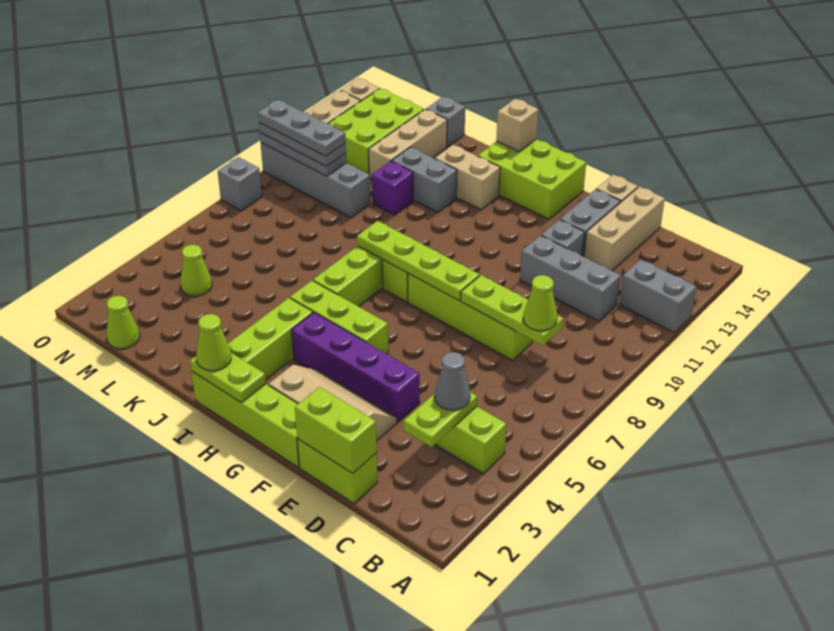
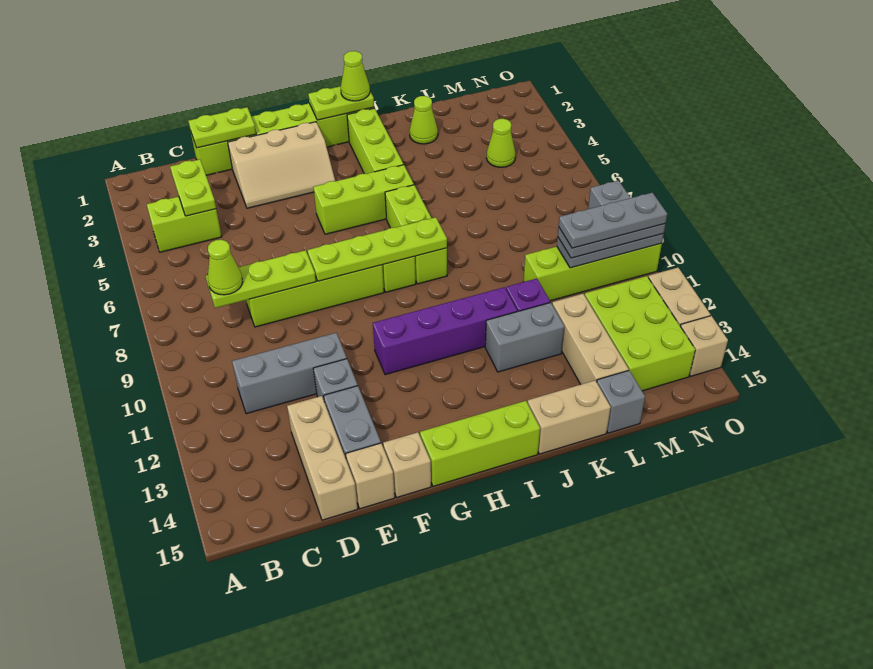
grey 1x2 brick [619,259,696,332] -> none
grey 1x1 cone [435,352,470,410] -> none
lime 1x2 brick [295,387,377,473] -> lime 1x2 plate [189,107,256,148]
purple 1x4 brick [292,312,420,422] -> purple 1x4 brick moved to [373,287,517,375]
lime 2x3 brick [478,139,586,219] -> lime 1x3 brick [420,401,540,486]
tan 1x2 brick [435,145,500,210] -> tan 1x2 brick moved to [528,381,611,454]
tan 1x1 brick [496,99,539,152] -> tan 1x1 brick moved to [383,432,431,497]
grey 1x4 brick [261,143,370,218] -> lime 1x4 brick [524,243,662,301]
lime 1x1 cone [106,296,140,349] -> lime 1x1 cone moved to [409,96,438,144]

